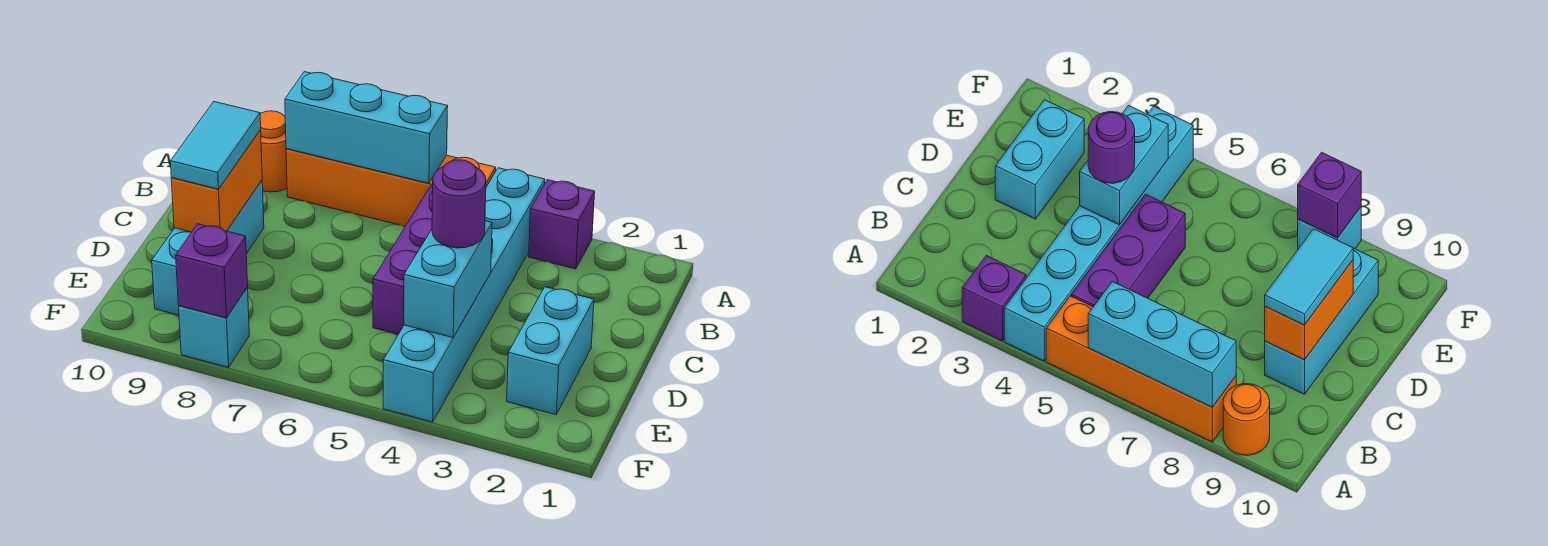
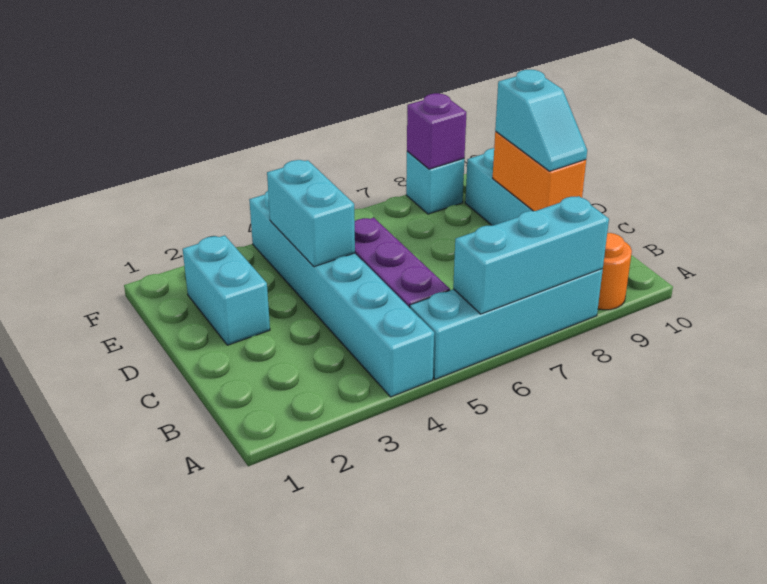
purple 1x1 brick [529,180,595,269] -> none
orange 1x4 brick [286,149,496,226] -> cyan 1x4 brick [410,269,603,379]
cyan 1x2 tile [170,102,261,189] -> cyan 1x2 slope [495,70,587,171]
purple 1x1 round brick [432,160,486,248] -> none

